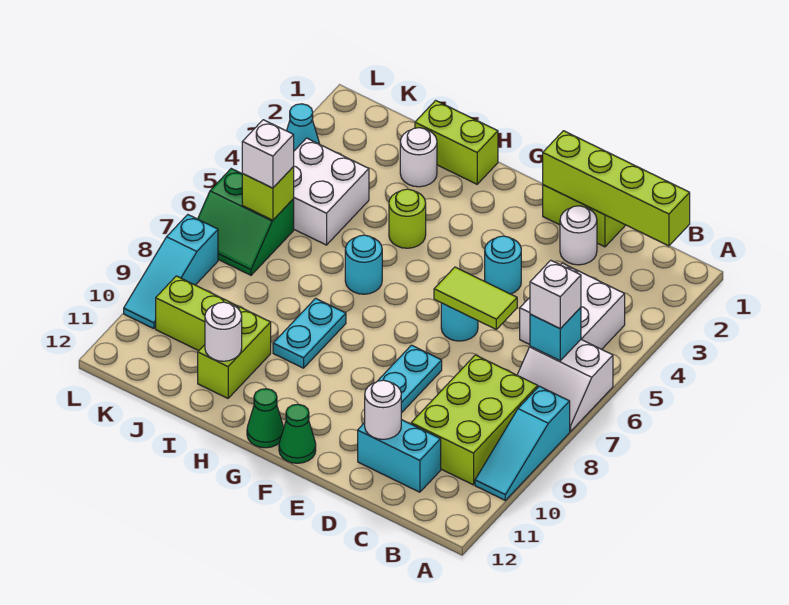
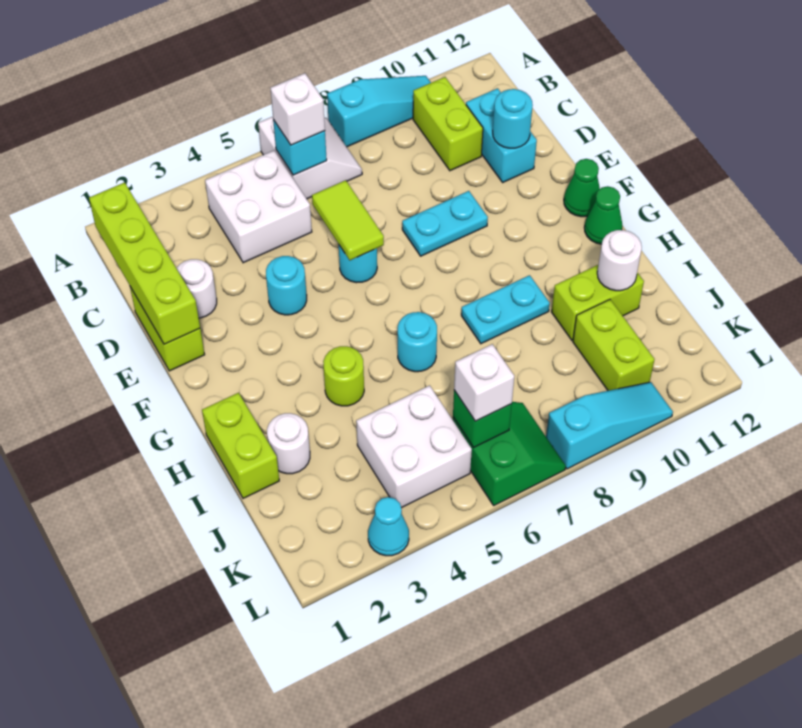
lime 2x3 brick [411,355,538,485] -> lime 1x2 brick [413,77,483,171]
white 1x1 round brick [365,380,401,439] -> cyan 1x1 round brick [493,89,533,148]
lime 1x1 brick [242,167,294,220] -> green 1x1 brick [453,390,512,447]

